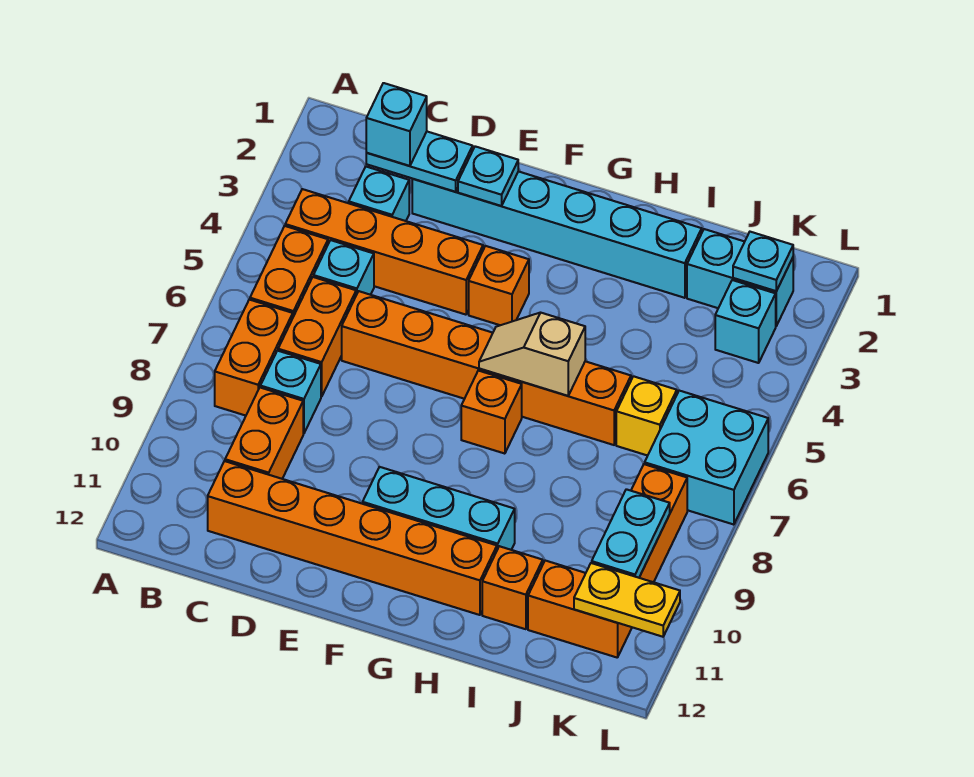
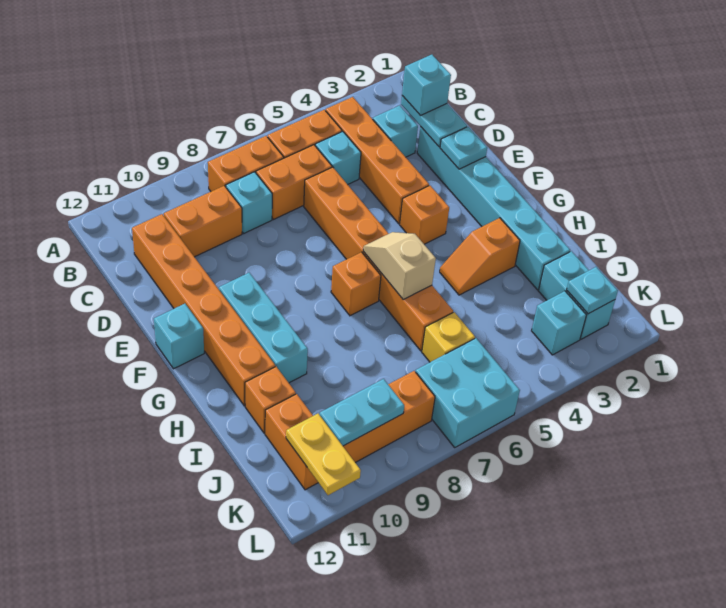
none -> cyan 1x1 brick [154,304,204,369]
none -> orange 1x2 slope [440,218,520,295]

